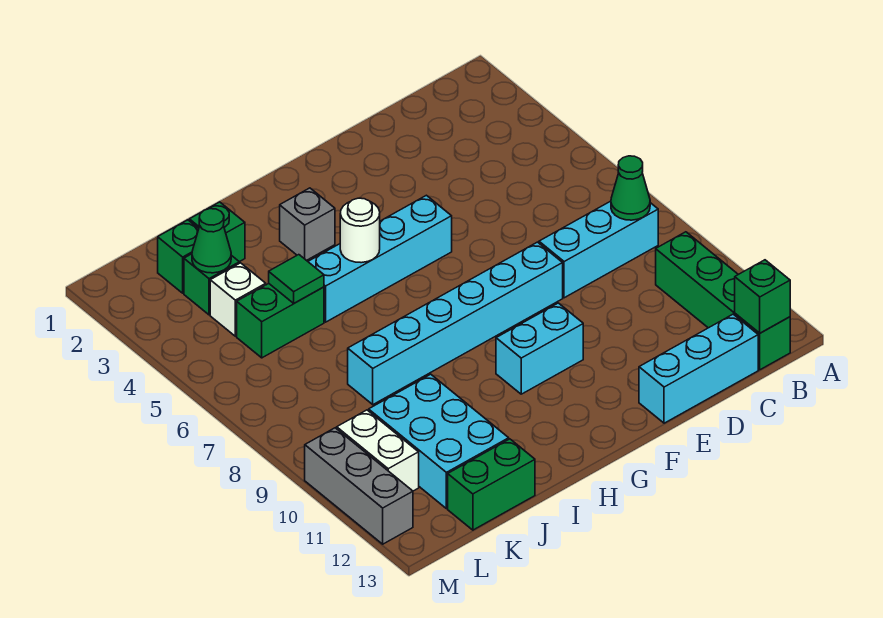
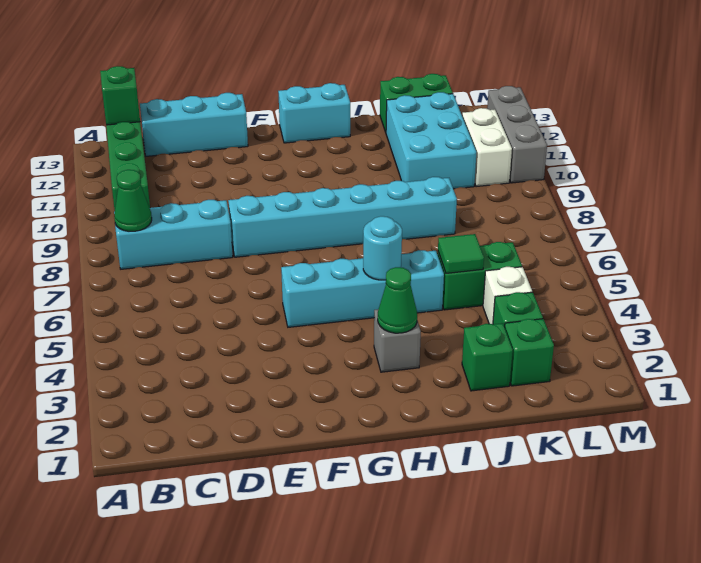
cyan 1x2 brick [496,303,583,394] -> cyan 1x2 brick moved to [278,83,350,143]
white 1x1 round brick [340,198,380,263] -> cyan 1x1 round brick [363,216,402,280]
green 1x1 cone [192,209,231,273] -> green 1x1 cone moved to [378,267,417,333]

